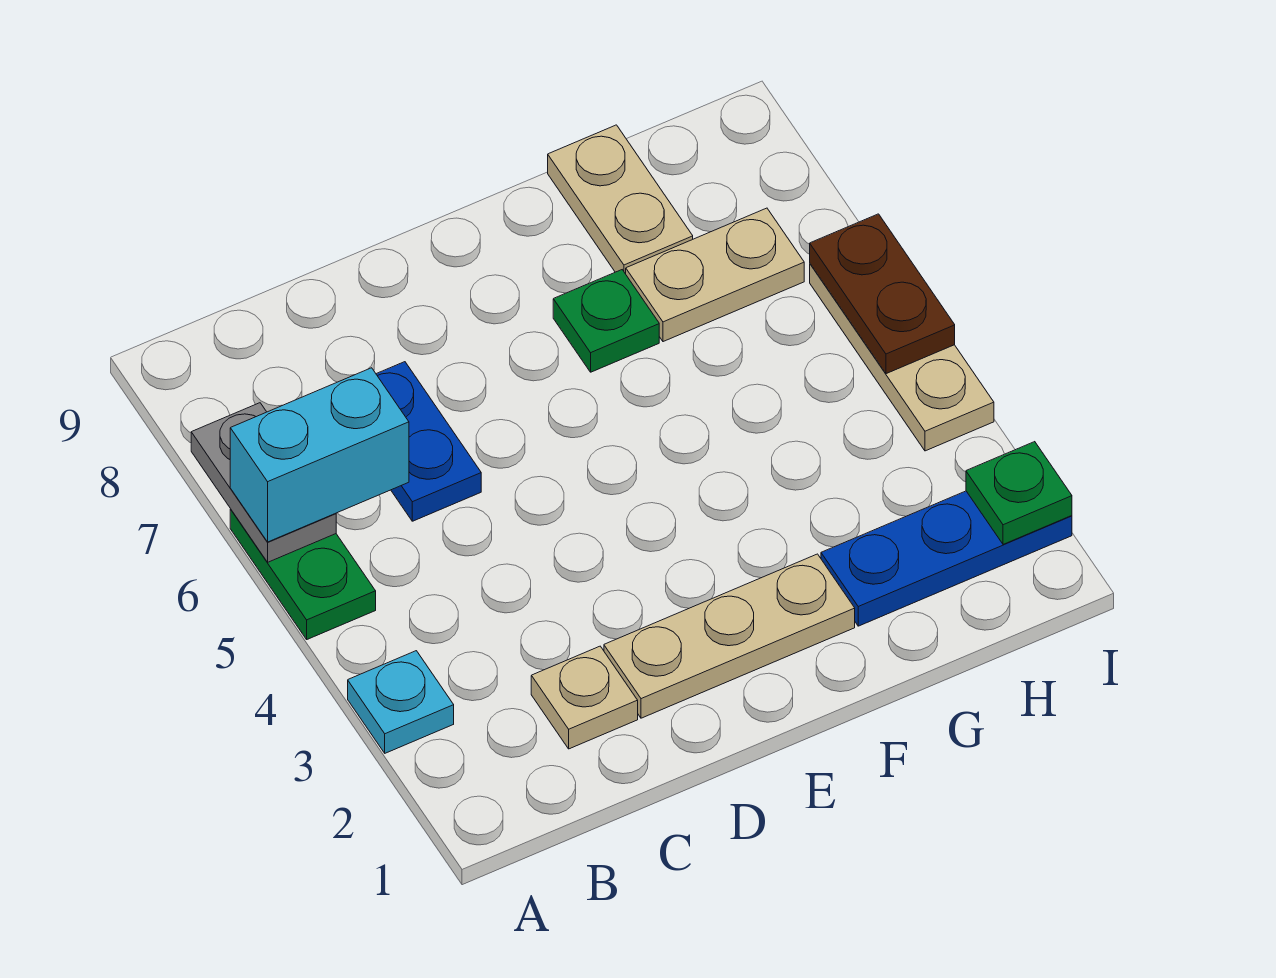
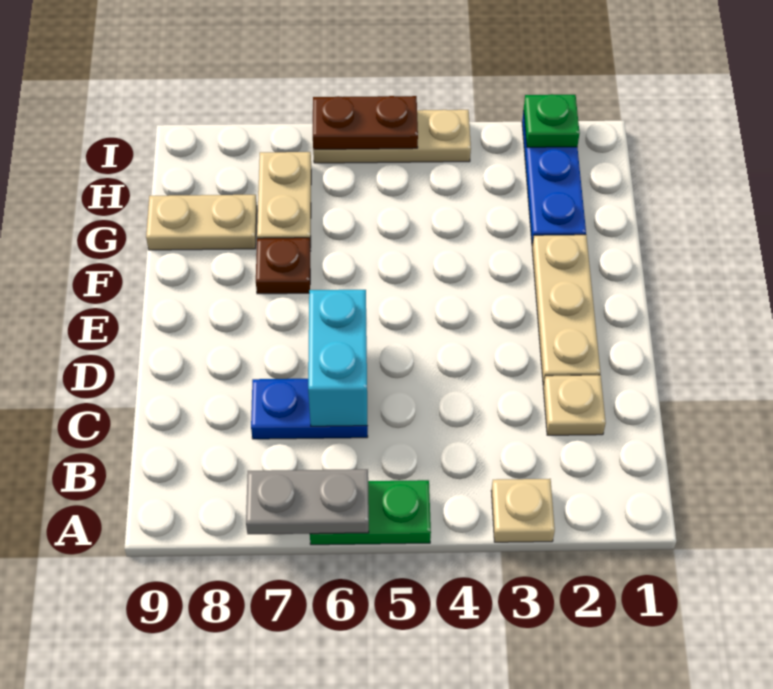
cyan 1x1 plate [348,651,454,753] -> tan 1x1 plate [491,479,555,542]
cyan 1x2 brick [230,368,409,542] -> cyan 1x2 brick moved to [308,290,368,426]
green 1x1 plate [553,270,659,372] -> brown 1x1 plate [256,238,311,294]

